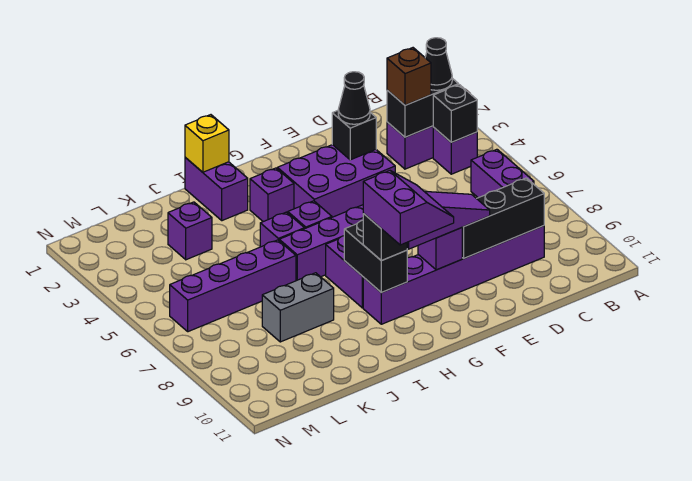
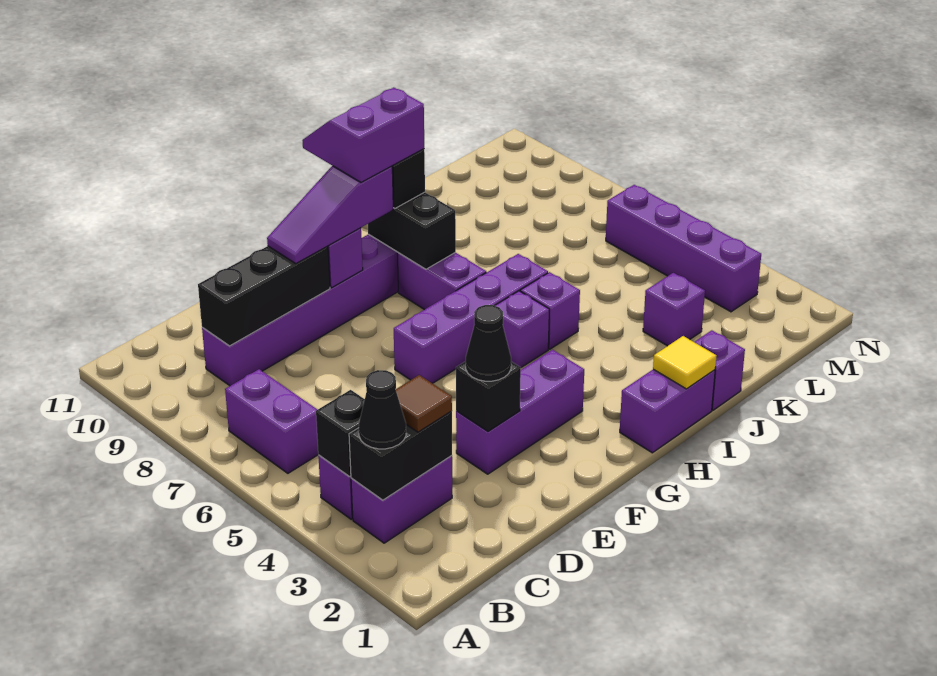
brown 1x1 brick [387,48,431,105] -> brown 1x1 tile [396,375,452,432]
purple 2x3 brick [277,145,395,217] -> purple 1x3 brick [456,350,584,474]
purple 2x2 slope [363,171,454,245] -> purple 2x2 slope turned to [302,88,424,182]
purple 1x1 brick [250,168,294,222] -> purple 1x1 brick moved to [695,330,745,410]
purple 1x2 brick [185,157,248,221] -> purple 1x2 brick turned to [620,369,715,453]
yellow 1x1 brick [185,115,229,172] -> yellow 1x1 tile [653,336,716,389]
purple 1x4 brick [170,240,296,332] -> purple 1x4 brick turned to [606,185,761,312]
grey 1x2 brick [262,273,334,342] -> none

